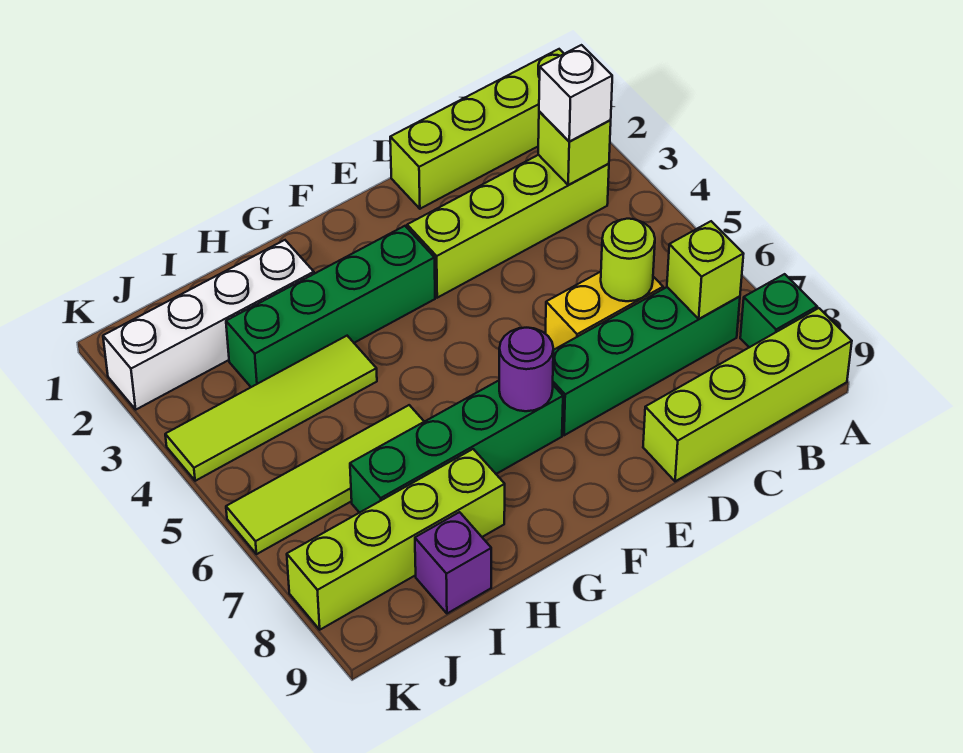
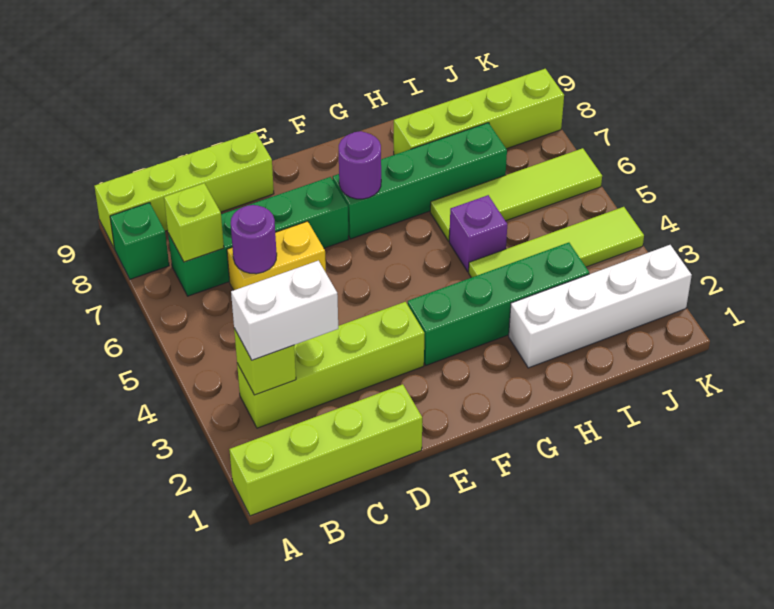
white 1x1 brick [539,45,612,142] -> white 1x2 brick [231,261,338,360]
lime 1x1 round brick [601,219,655,301] -> purple 1x1 round brick [231,205,277,274]
purple 1x1 brick [415,512,491,613] -> purple 1x1 brick moved to [449,195,507,272]

